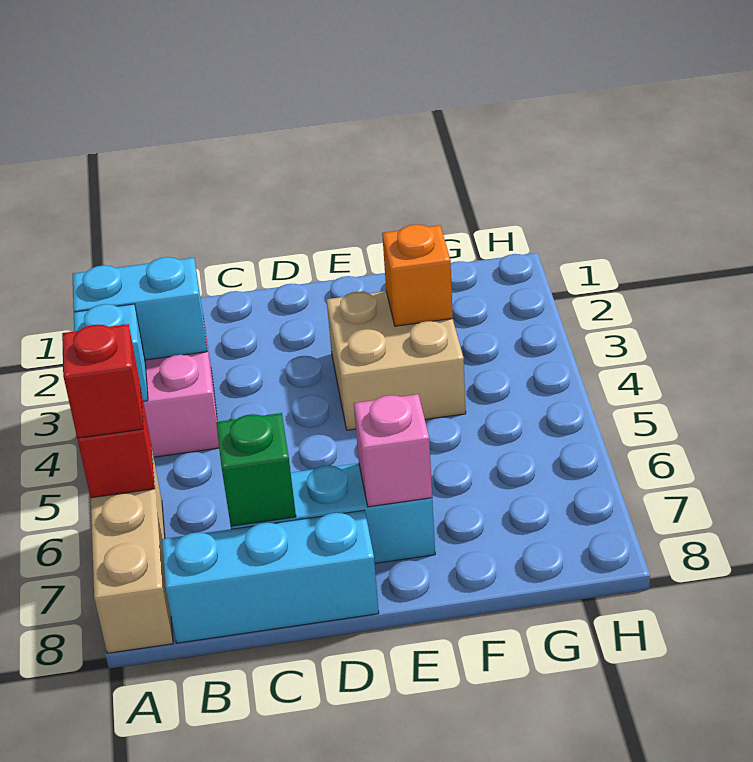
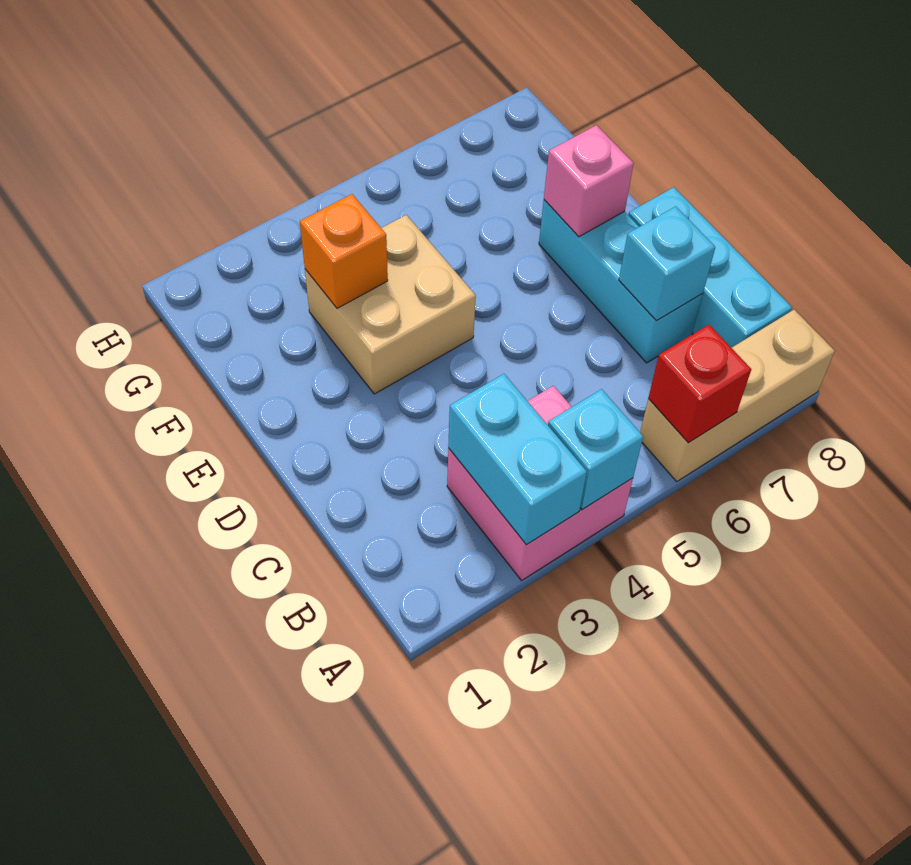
red 1x1 brick [62,324,143,438] -> none
green 1x1 brick [216,413,296,526] -> cyan 1x1 brick [619,206,715,321]

